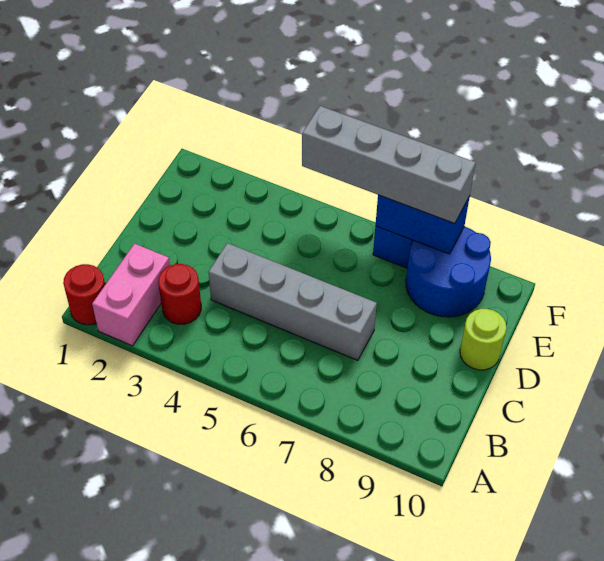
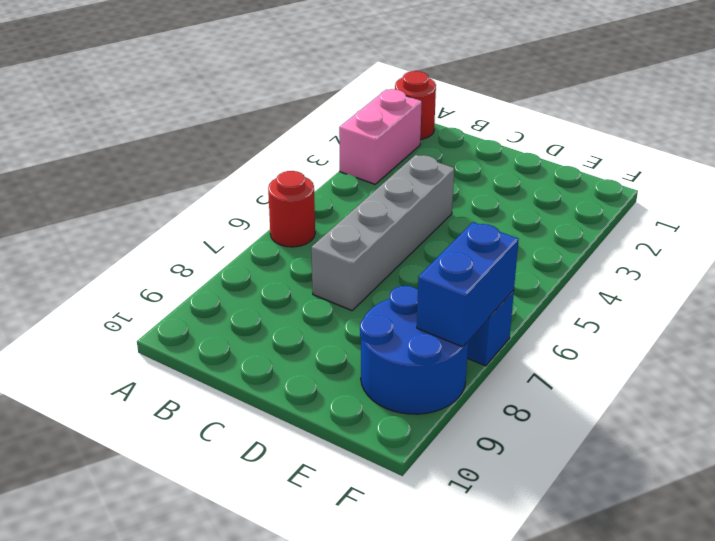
pink 1x2 brick [92,244,170,346] -> pink 1x2 brick turned to [339,89,422,184]
red 1x1 round brick [158,264,201,324] -> red 1x1 round brick moved to [268,171,315,247]
lime 1x1 round brick [460,309,507,370] -> none
grey 1x4 brick [302,106,476,224] -> none

